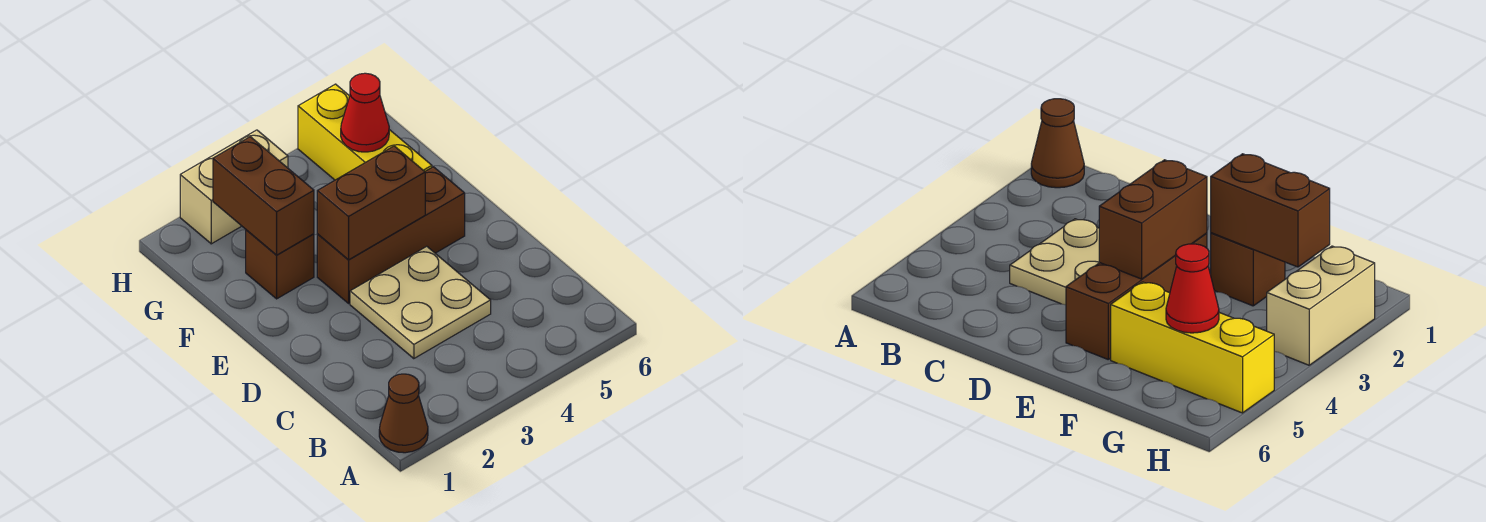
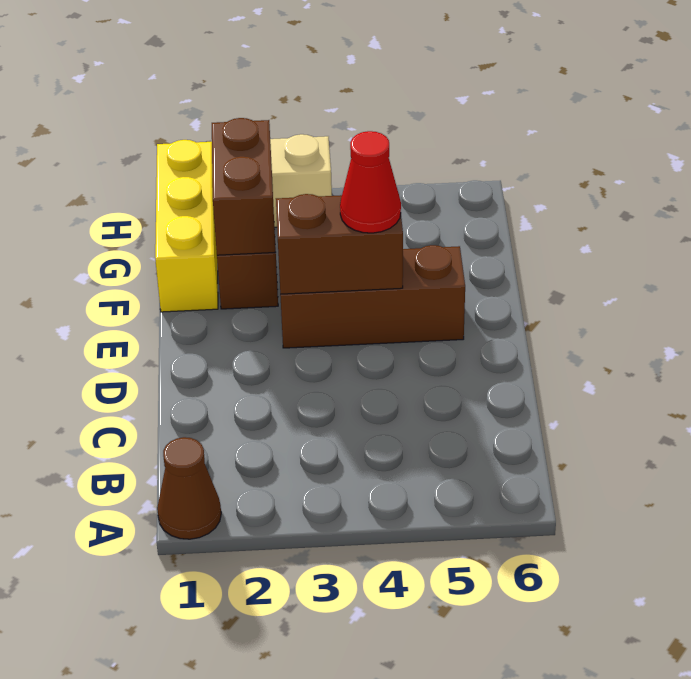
tan 2x2 plate [350,246,491,359] -> none
yellow 1x3 brick [298,84,432,180] -> yellow 1x3 brick moved to [155,140,218,312]
red 1x1 cone [341,73,389,152] -> red 1x1 cone moved to [340,131,401,233]

